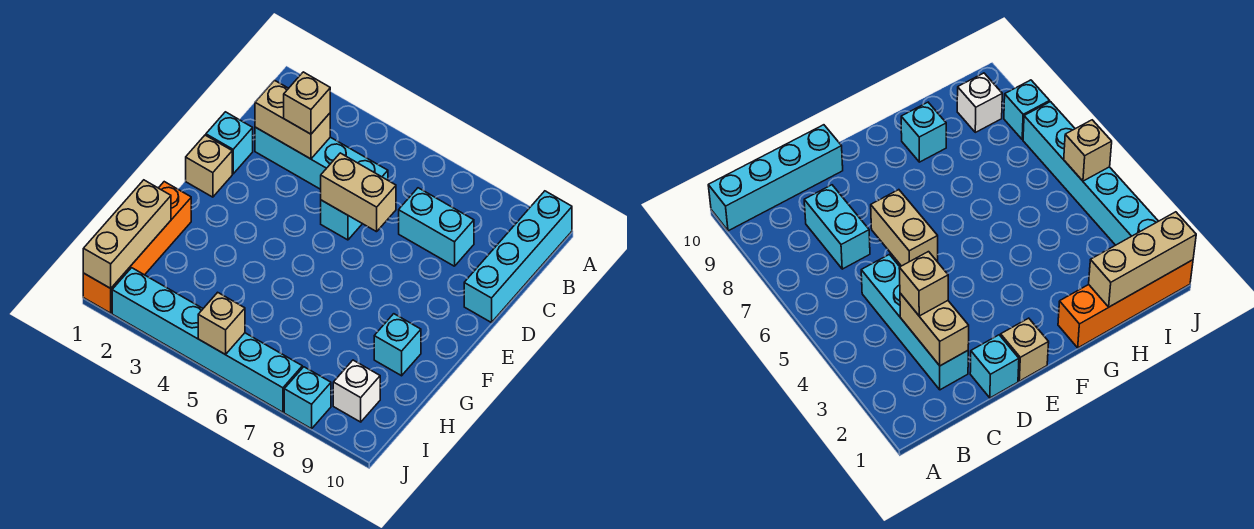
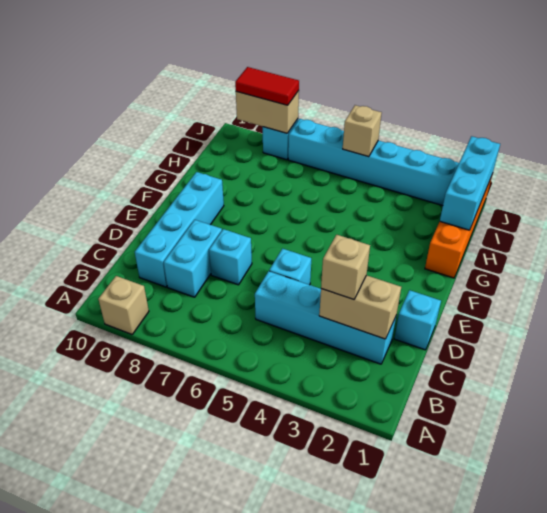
cyan 1x4 brick [464,191,572,323] -> cyan 1x4 brick moved to [135,172,224,287]
cyan 1x2 brick [399,188,474,266] -> cyan 1x2 brick turned to [164,220,222,297]
tan 1x2 brick [321,153,396,232] -> tan 1x2 brick moved to [236,91,299,133]
tan 1x1 brick [186,135,232,197] -> tan 1x1 brick moved to [98,276,149,334]
cyan 1x1 brick [374,314,421,376] -> cyan 1x1 brick moved to [209,229,252,285]
tan 1x3 brick [83,180,171,288] -> cyan 1x3 brick [440,136,500,230]
white 1x1 brick [333,360,380,422] -> none
none -> red 1x2 tile [235,67,299,105]

